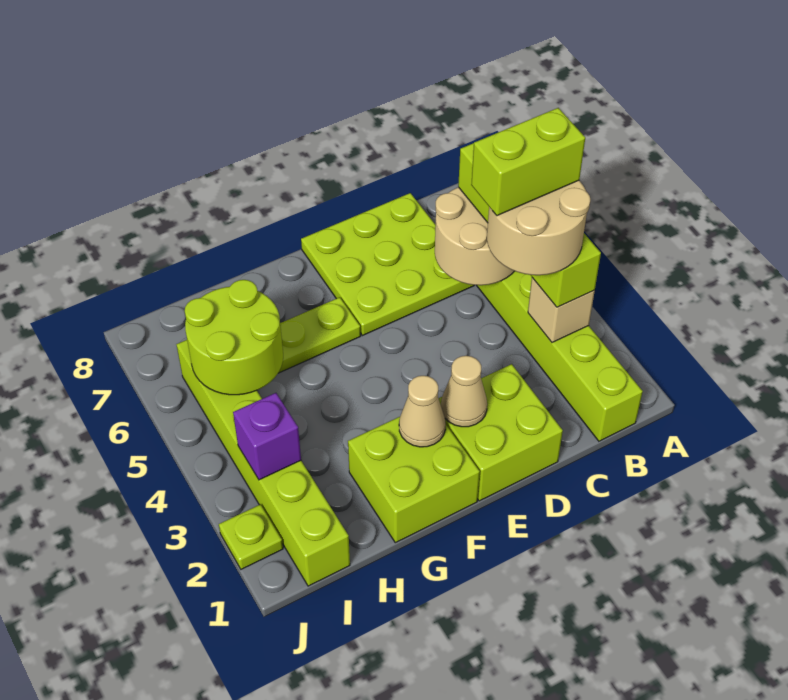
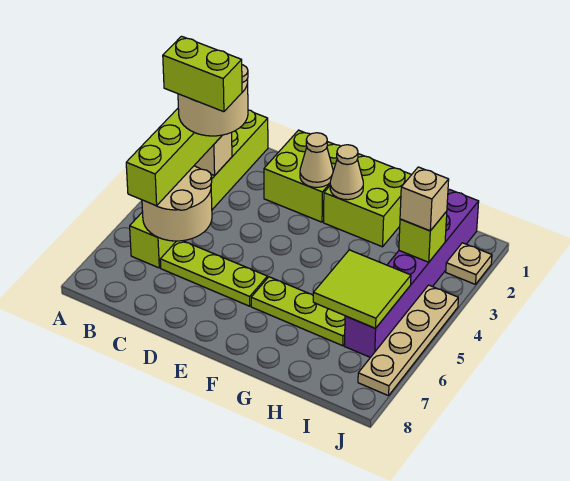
lime 3x3 plate [301,193,474,336] -> lime 1x3 plate [160,241,267,306]
lime 2x2 round brick [185,280,283,395] -> lime 2x2 tile [313,250,411,328]
lime 1x6 brick [176,340,350,586] -> purple 1x6 brick [344,189,479,357]
purple 1x1 brick [233,393,301,480] -> lime 1x1 brick [399,211,447,262]
none -> tan 1x1 brick [400,167,449,231]
lime 1x1 plate [219,504,283,569] -> tan 1x1 plate [446,243,492,284]
none -> tan 1x4 plate [358,285,458,396]

